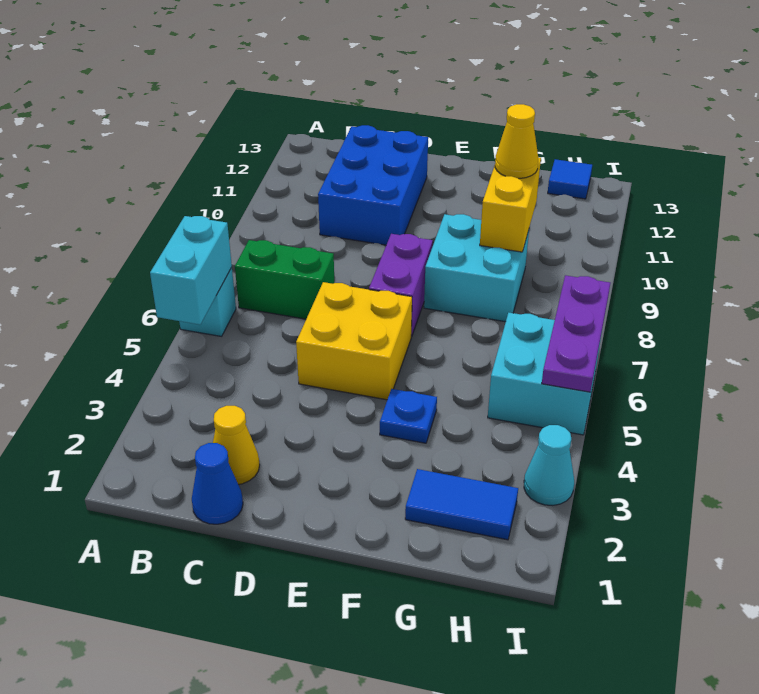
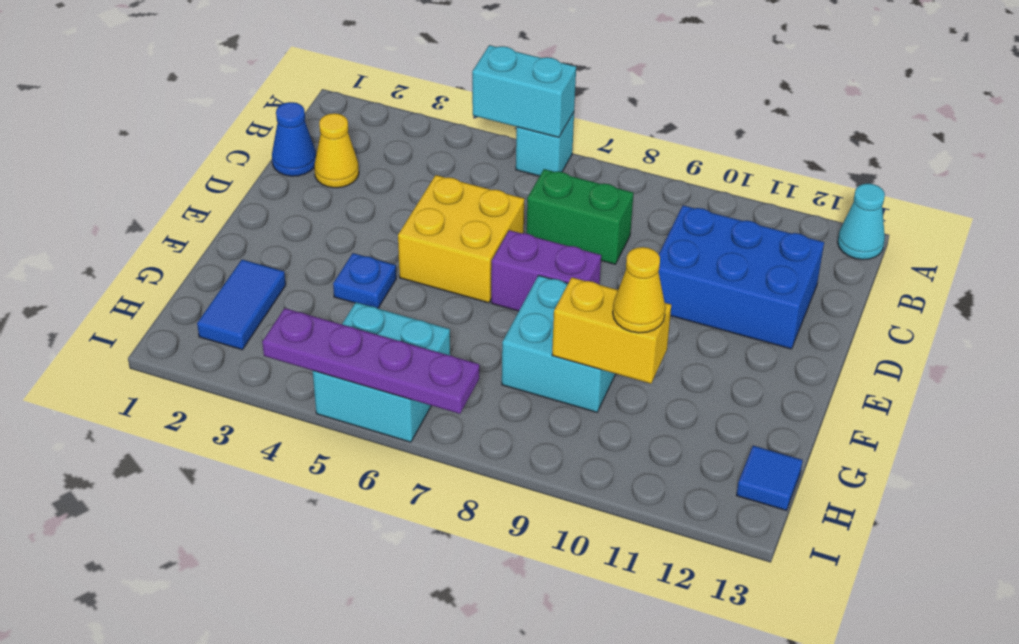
green 1x2 brick [235,240,334,319] -> green 1x2 brick turned to [527,169,634,264]
cyan 1x1 cone [524,425,574,505] -> cyan 1x1 cone moved to [837,183,885,260]
purple 1x3 plate [542,275,610,392] -> purple 1x4 plate [262,308,479,414]

